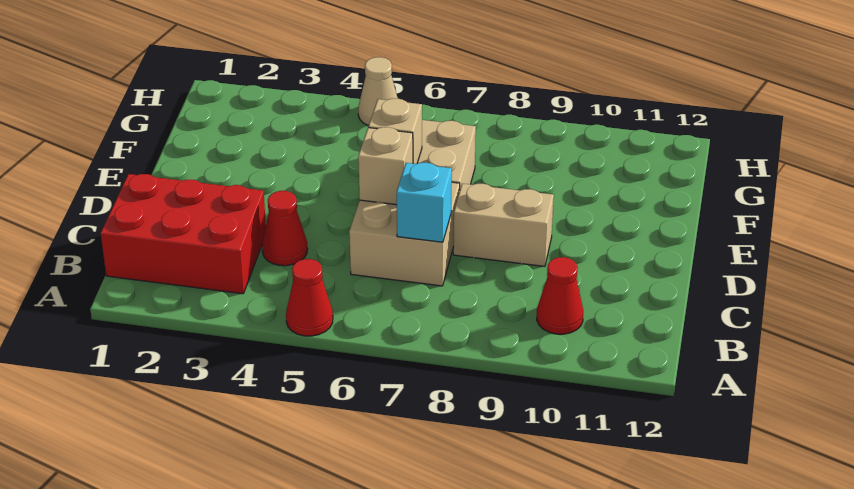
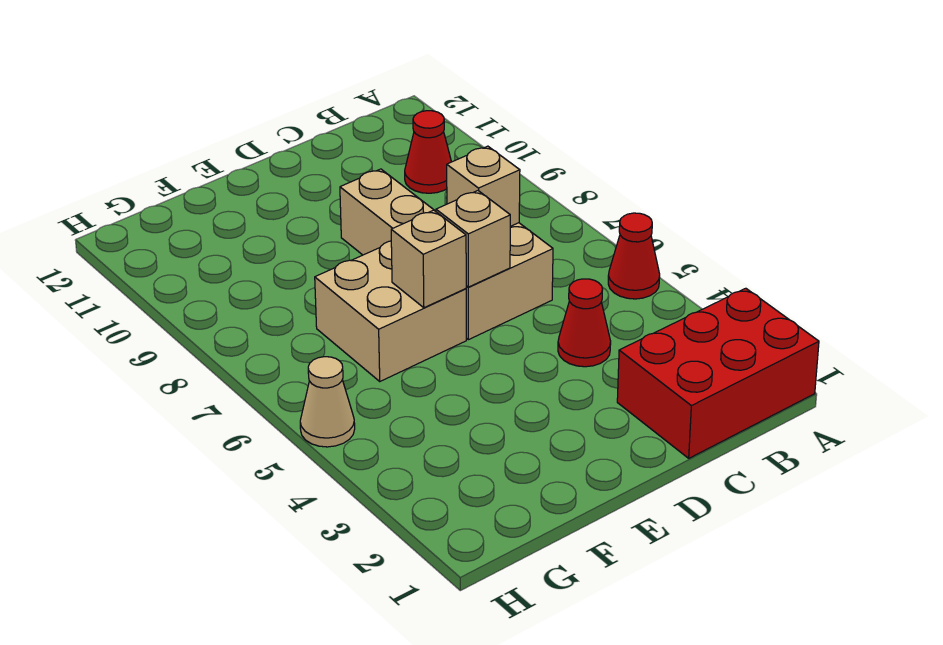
red 2x3 brick [101,174,266,294] -> red 2x3 brick turned to [617,288,819,458]
cyan 1x1 brick [397,163,452,242] -> tan 1x1 brick [447,146,520,226]

